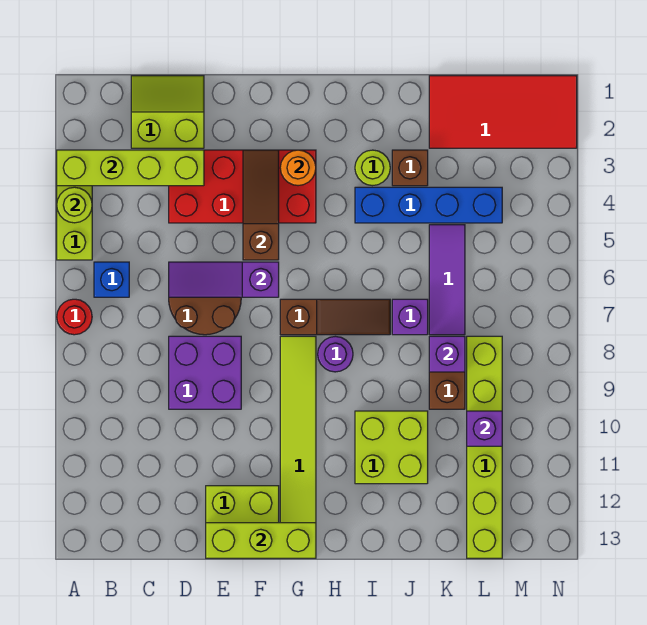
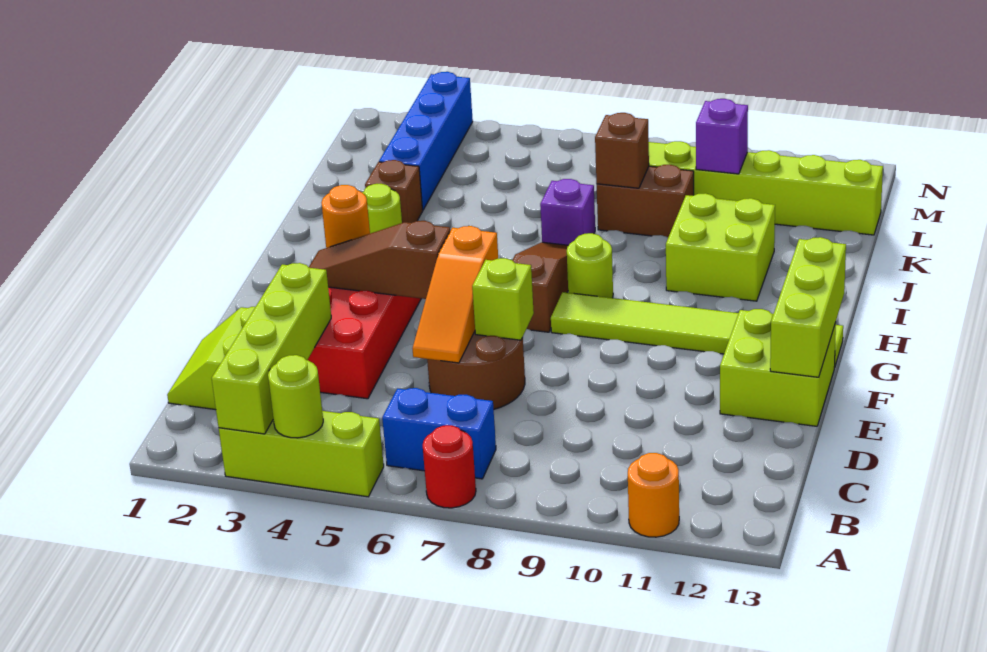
none -> orange 1x1 round brick [628,453,679,537]
blue 1x1 brick [94,262,129,297] -> blue 1x2 brick [382,388,496,479]
purple 1x3 slope [169,262,279,297] -> orange 1x3 slope [413,226,498,363]
purple 2x2 brick [169,336,241,409] -> none
none -> lime 1x1 brick [472,258,534,340]
purple 1x1 round brick [318,336,353,372] -> lime 1x1 round brick [567,233,613,298]
blue 1x4 brick [355,187,502,223] -> blue 1x4 brick moved to [379,72,473,210]
red 2x4 tile [429,76,577,148] -> none
purple 1x3 tile [429,225,465,335] -> none
purple 1x1 brick [429,336,465,372] -> brown 1x1 brick [595,113,649,188]

